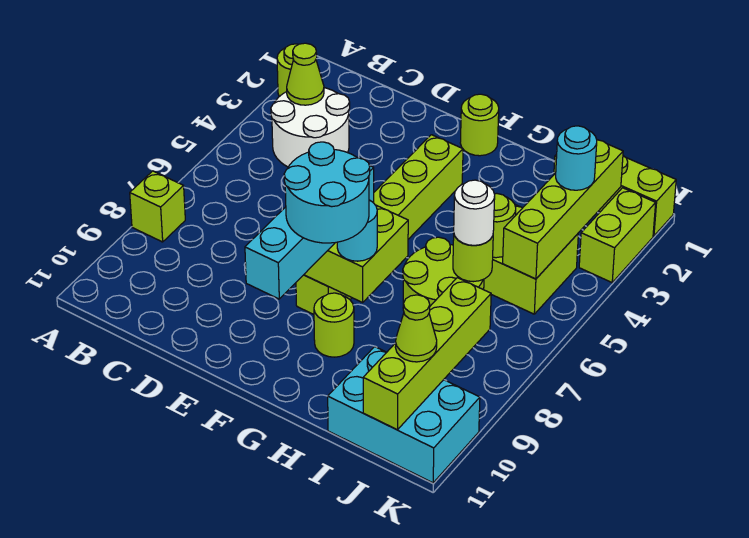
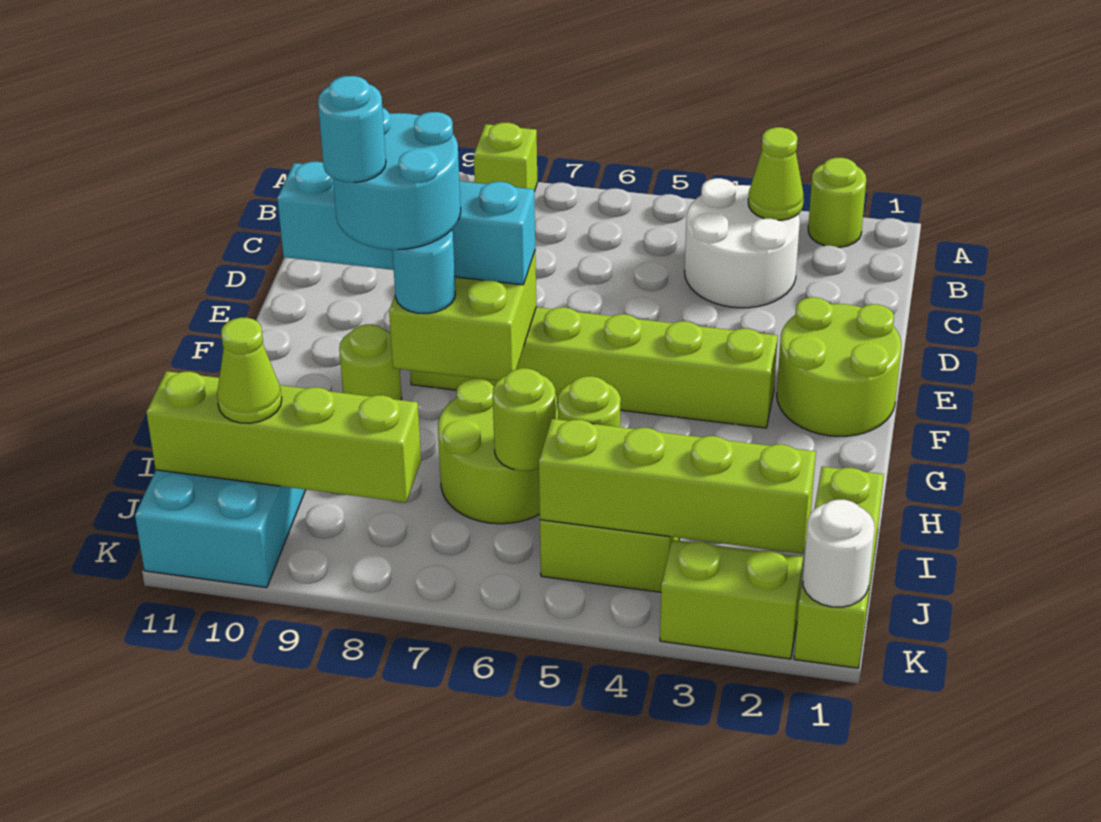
lime 1x1 round brick [460,94,499,156] -> lime 2x2 round brick [777,297,901,436]
white 1x1 round brick [454,180,495,245] -> white 1x1 round brick moved to [803,500,875,607]
cyan 1x1 round brick [556,126,597,190] -> cyan 1x1 round brick moved to [318,76,386,182]

